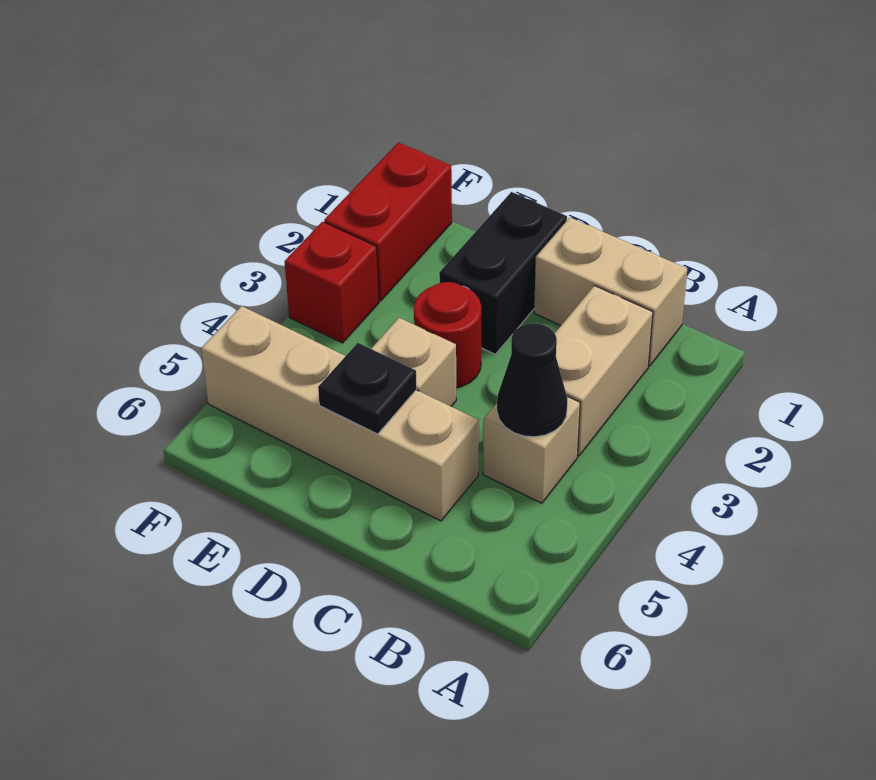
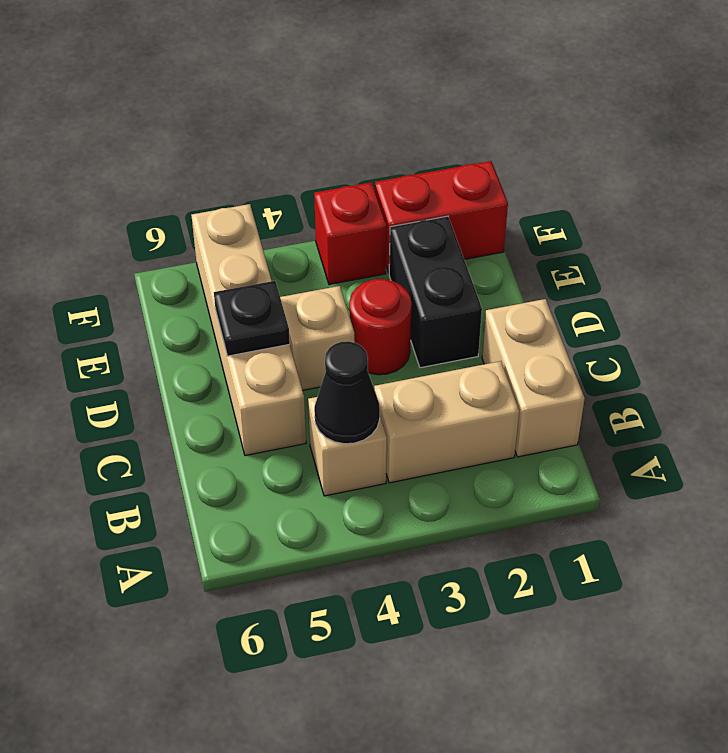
black 1x2 brick [439,192,567,354] -> black 1x2 brick turned to [389,216,482,368]

